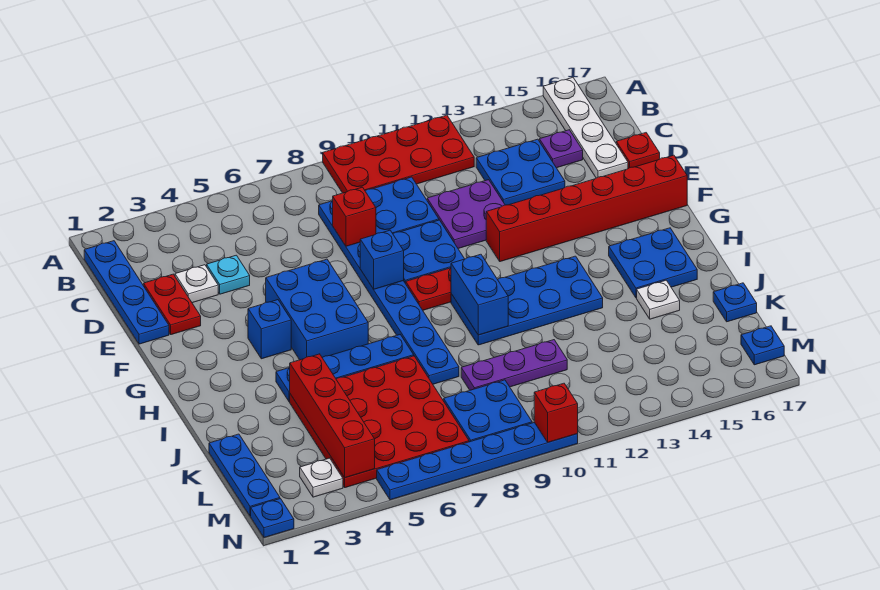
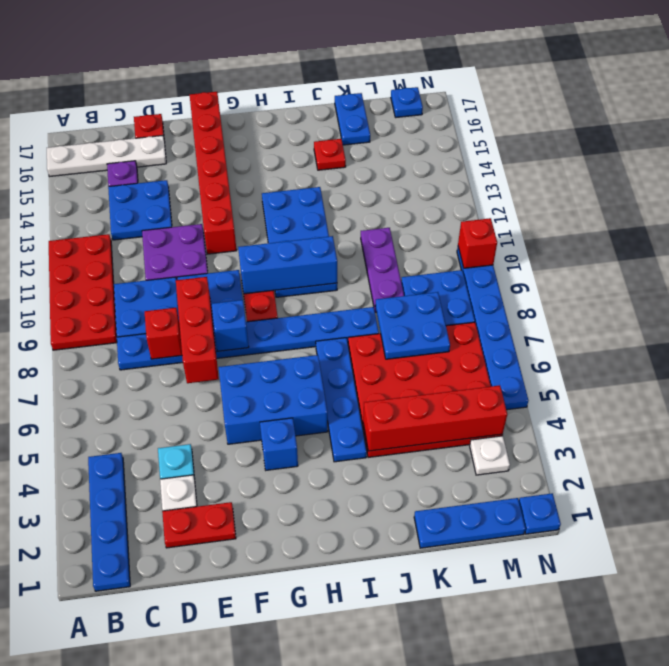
blue 1x4 plate [84,241,169,344] -> blue 1x4 plate turned to [88,453,130,591]
none -> red 1x3 brick [176,277,219,383]
blue 1x2 brick [451,254,508,335] -> blue 1x3 brick [238,236,337,294]
blue 2x2 plate [609,228,697,298] -> blue 2x2 plate moved to [375,292,450,359]
white 1x1 plate [637,280,680,319] -> red 1x1 plate [314,139,346,170]
blue 1x1 plate [713,283,757,322] -> blue 1x2 plate [335,93,370,145]

